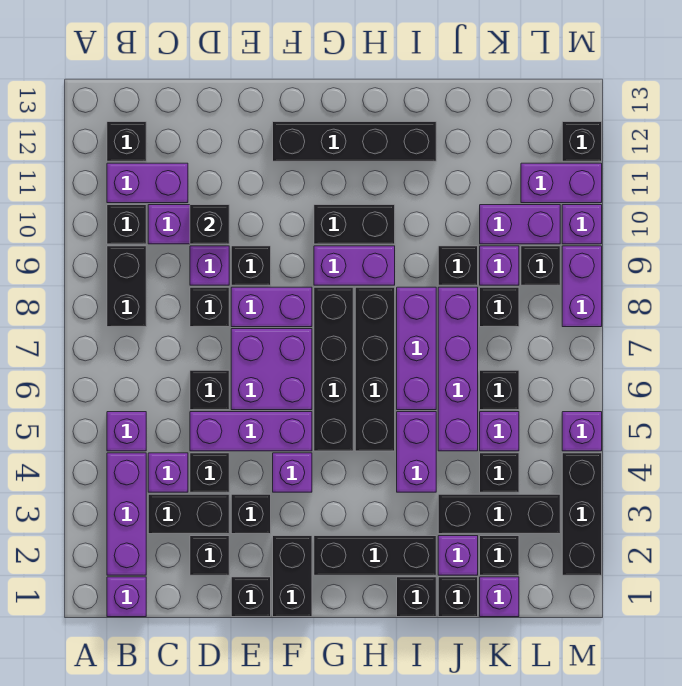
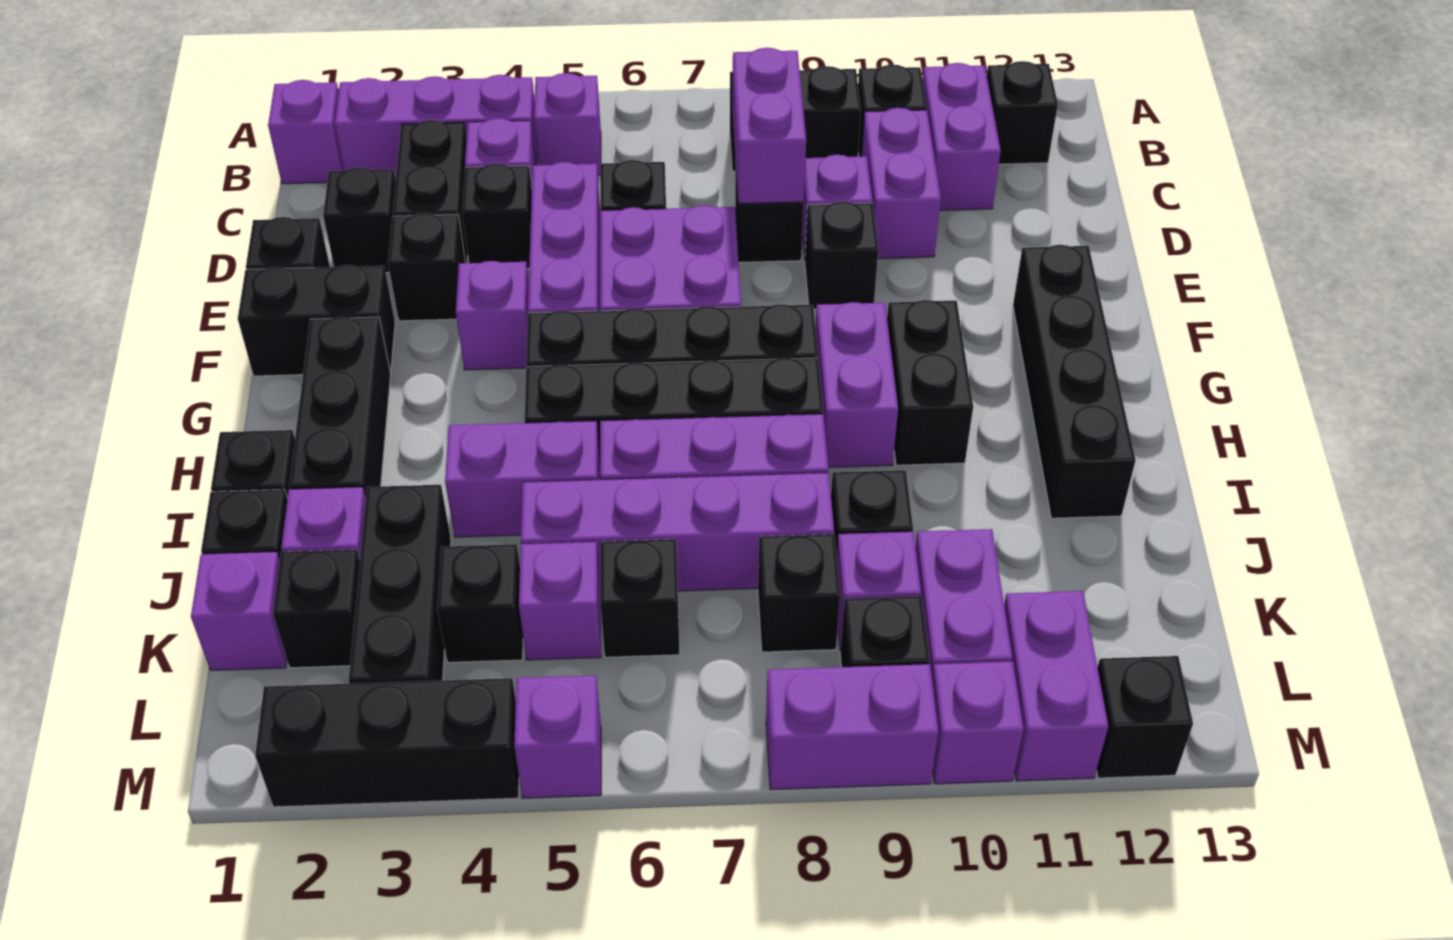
black 1x1 brick [190,205,229,244] -> none
purple 1x2 brick [231,287,312,327] -> purple 1x2 brick moved to [733,48,806,204]

